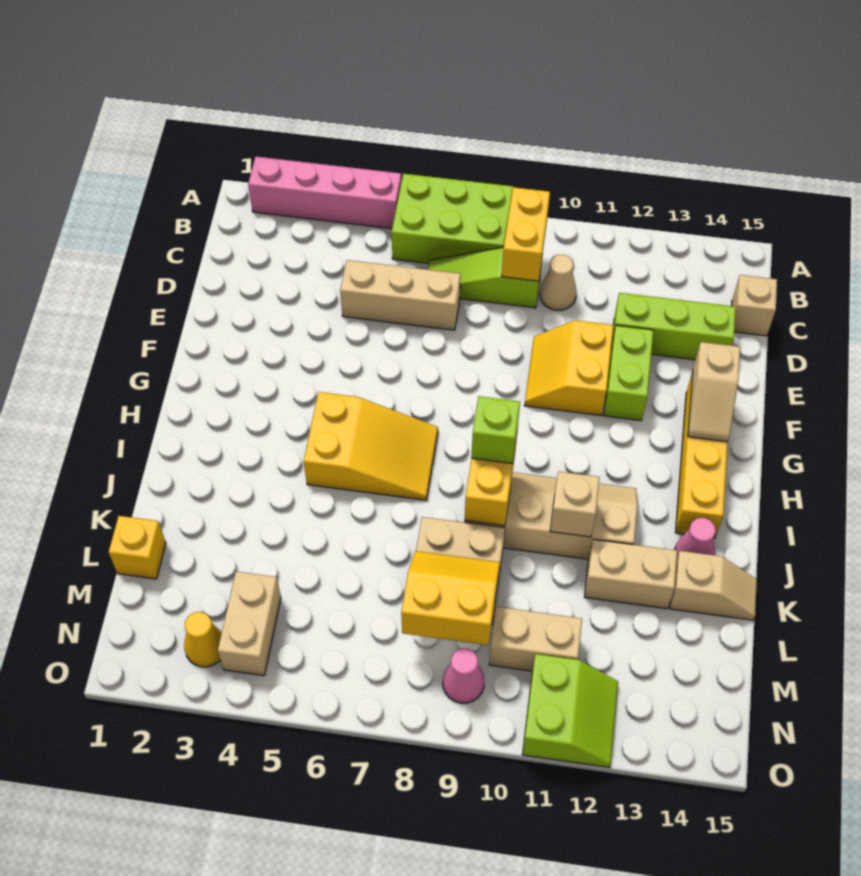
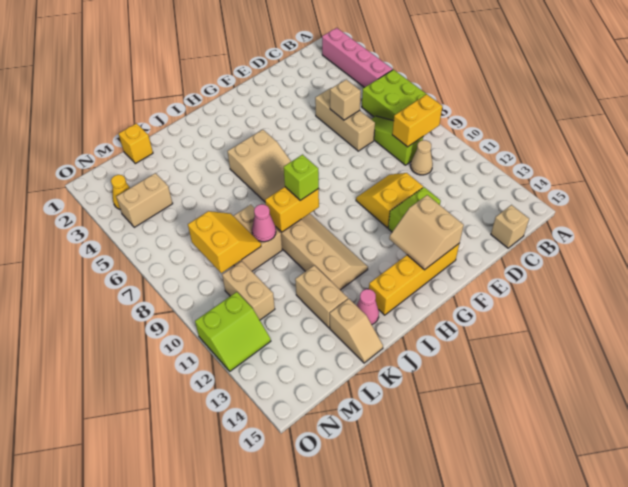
lime 1x3 brick [611,293,736,360] -> none
tan 1x2 slope [688,342,740,442] -> tan 2x2 slope [389,195,464,270]
yellow 2x3 slope [304,392,438,500] -> tan 2x3 slope [227,130,291,202]
tan 1x1 brick [550,472,600,537] -> tan 1x1 brick moved to [330,80,361,120]
pink 1x1 cone [443,648,484,703] -> pink 1x1 cone moved to [252,204,276,242]

